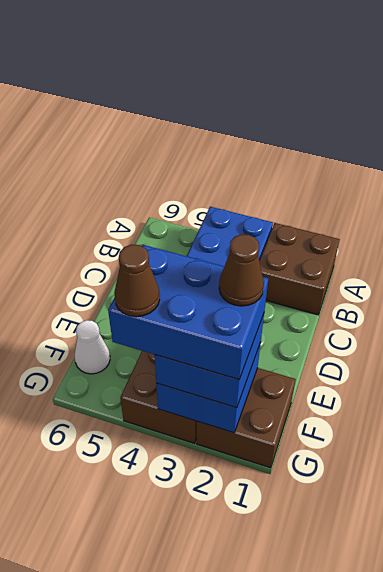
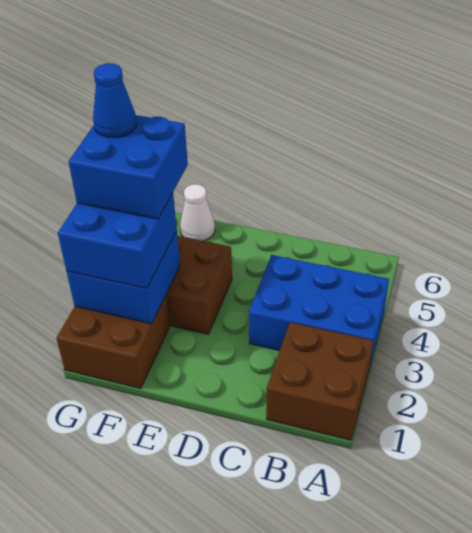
blue 2x3 brick [108,245,268,380] -> blue 2x2 brick [68,115,188,219]
brown 1x1 cone [219,234,264,306] -> none
brown 1x1 cone [114,245,160,317] -> blue 1x1 cone [93,63,137,138]

